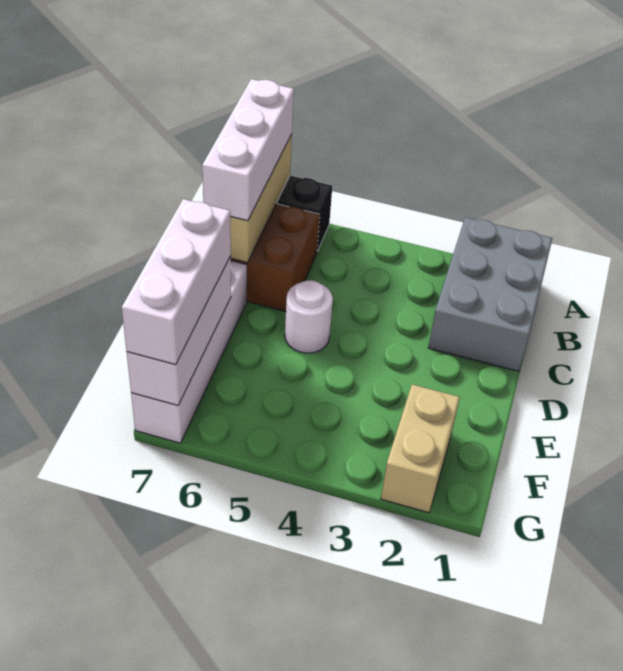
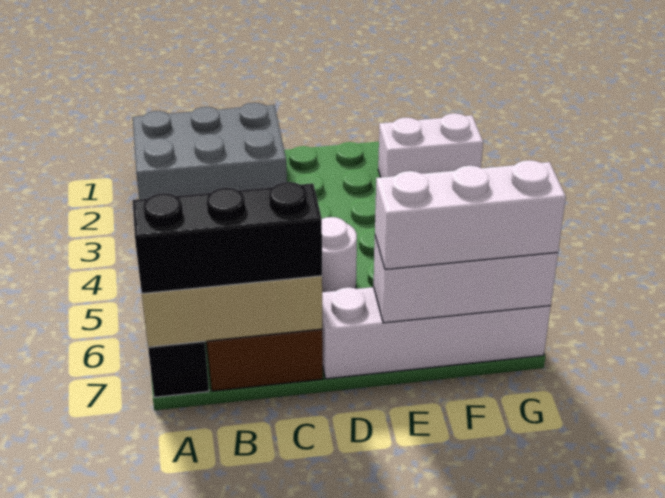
white 1x3 brick [202,79,294,221] -> black 1x3 brick [133,182,322,293]
tan 1x2 brick [381,384,460,513] -> white 1x2 brick [378,113,483,177]

